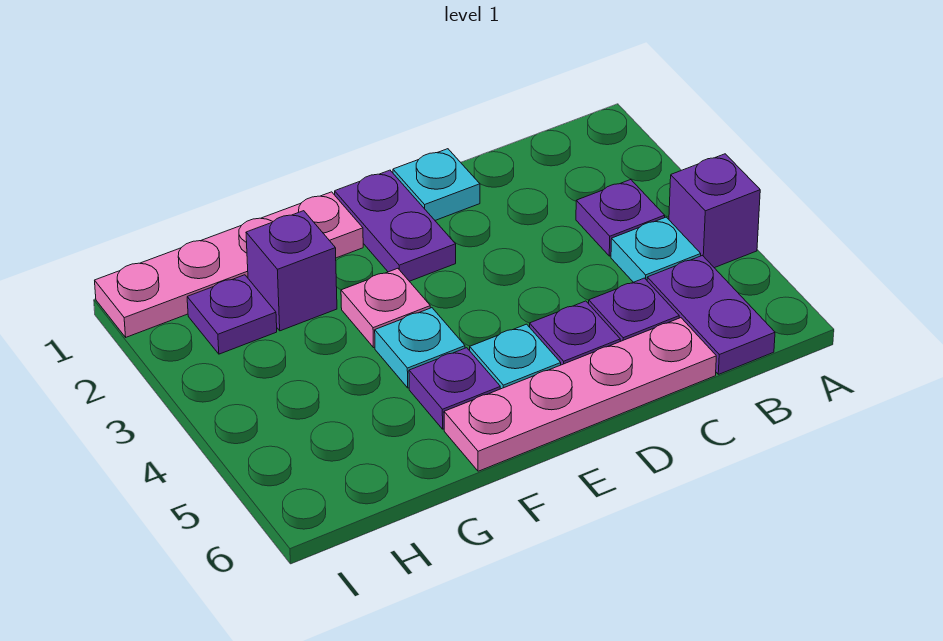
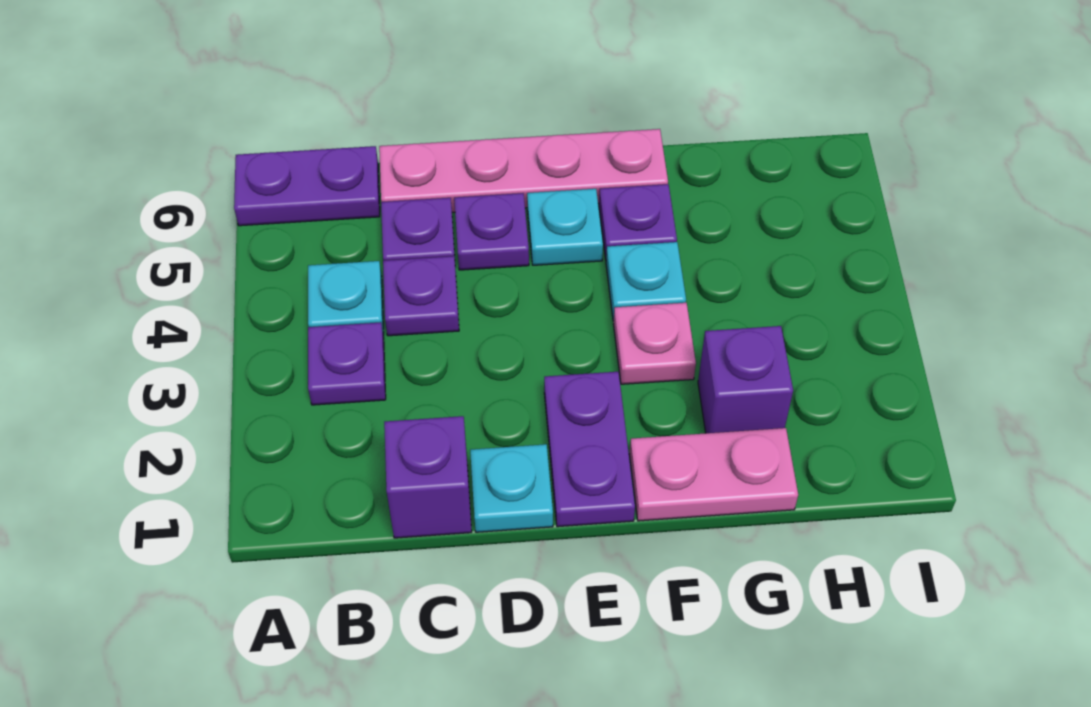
purple 1x1 brick [669,154,760,268] -> purple 1x1 brick moved to [384,416,472,538]
purple 1x2 plate [647,256,775,374] -> purple 1x2 plate turned to [234,146,380,226]
pink 1x4 plate [95,192,363,337] -> pink 1x2 plate [629,428,798,521]
purple 1x1 plate [187,275,277,354] -> purple 1x1 plate moved to [383,256,459,336]

